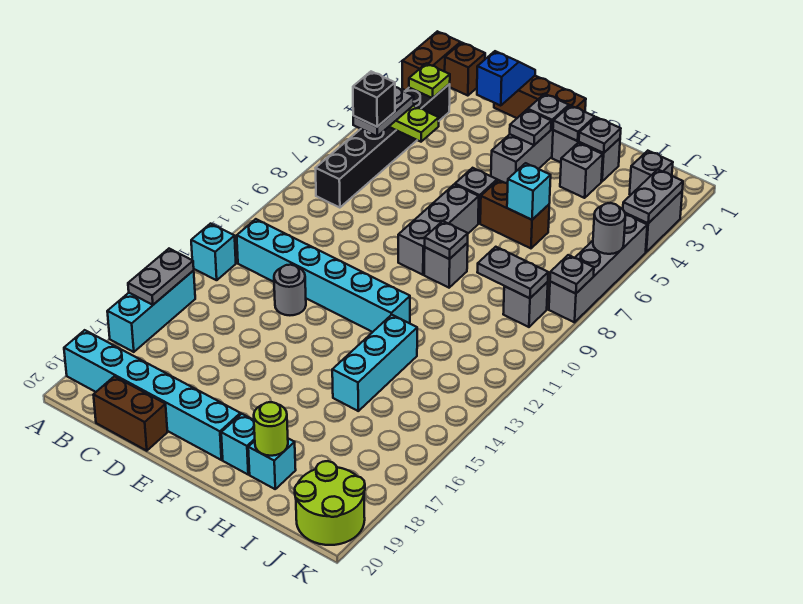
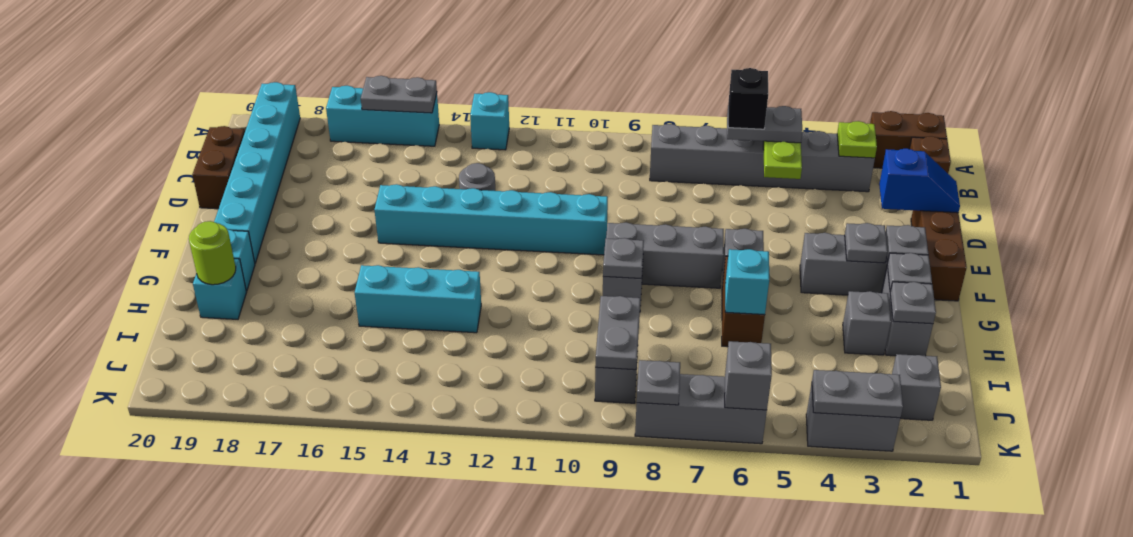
black 1x6 brick [316,84,450,208] -> grey 1x6 brick [650,124,875,192]
cyan 1x6 brick [237,219,410,332] -> cyan 1x6 brick turned to [374,184,608,255]
lime 2x2 round brick [295,461,365,545] -> none
grey 1x4 brick [549,215,647,322] -> grey 1x3 brick [635,374,767,444]
grey 1x1 round brick [593,203,626,254] -> grey 1x1 brick [725,341,772,410]

